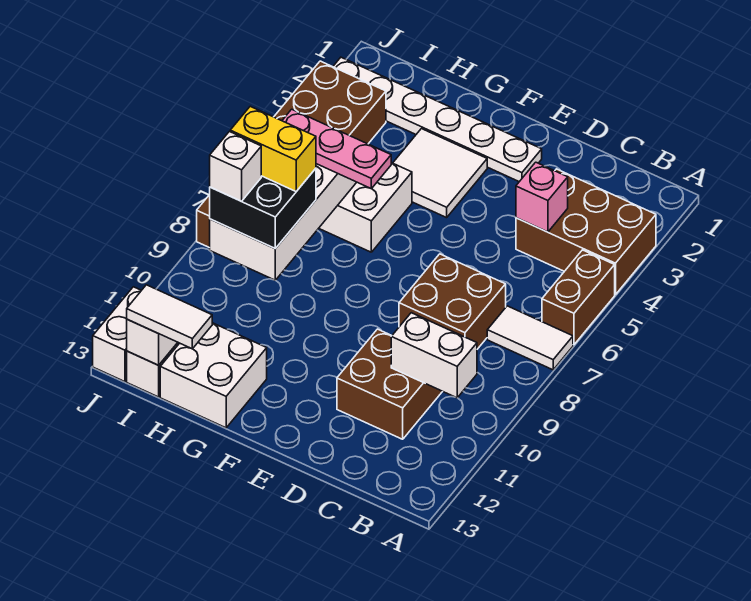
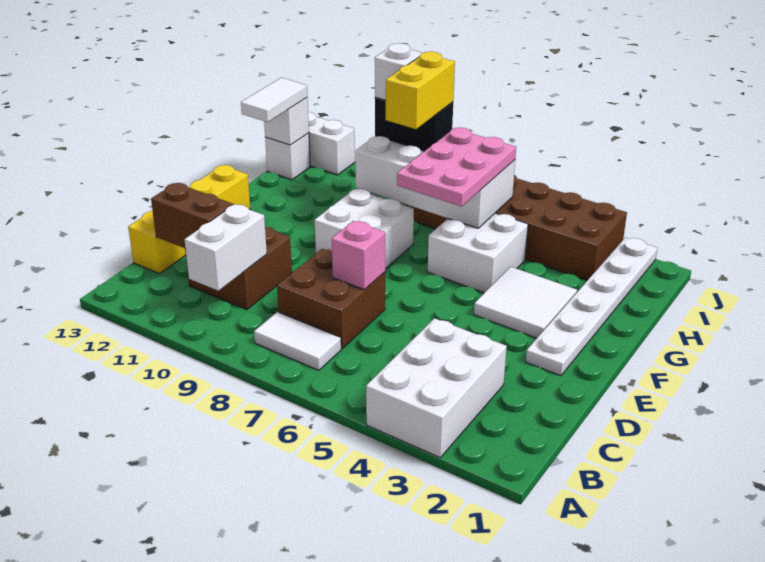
brown 2x3 brick [516,169,656,295] -> white 2x3 brick [366,318,507,457]
brown 1x2 brick [542,250,615,345] -> brown 1x2 brick moved to [151,183,233,248]
white 1x2 tile [487,306,573,370] -> white 1x2 tile turned to [254,312,341,370]
pink 1x1 brick [516,162,568,232] -> pink 1x1 brick moved to [332,221,385,290]
none -> yellow 1x4 brick [128,165,250,274]
pink 1x3 plate [282,109,391,189] -> pink 2x3 plate [397,127,516,207]
white 2x2 brick [160,323,267,428] -> white 2x2 brick moved to [315,189,414,269]
black 2x2 brick [210,169,316,249] -> black 1x2 brick [375,97,453,151]

